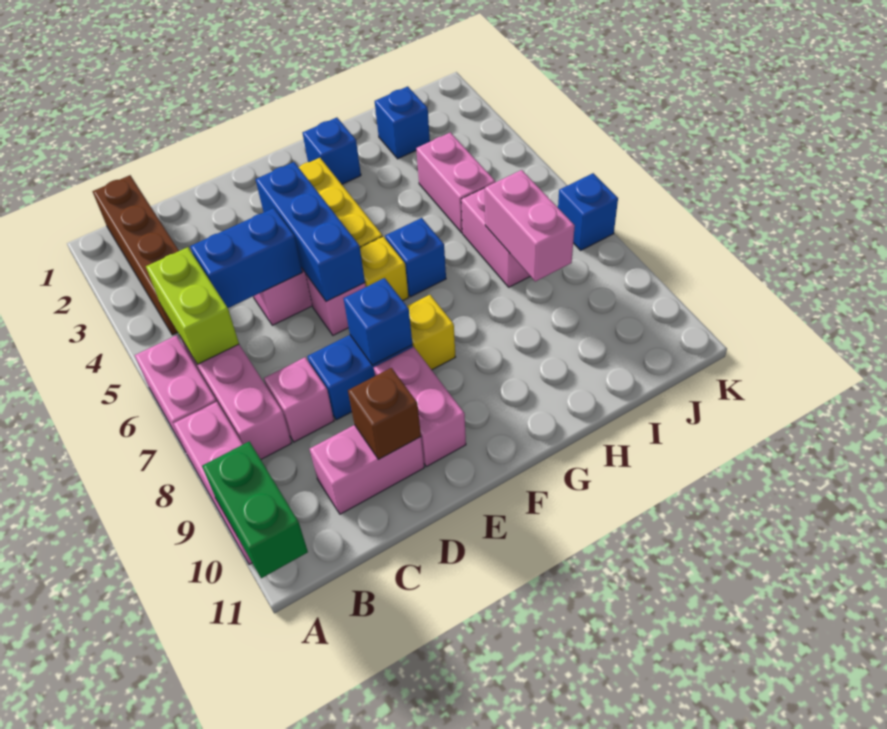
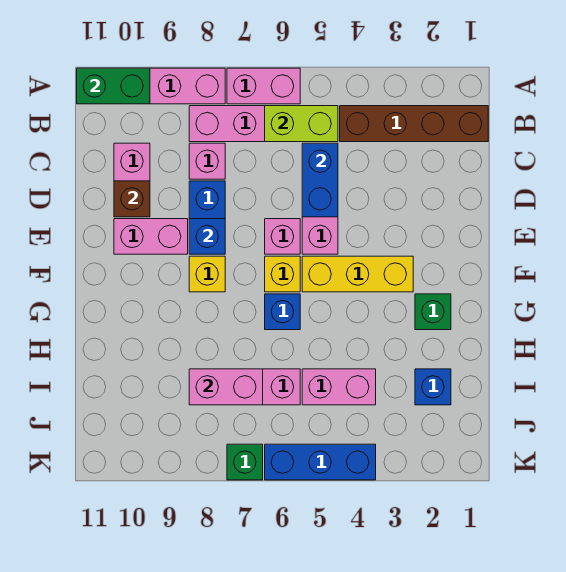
blue 1x3 brick [256,162,365,302] -> blue 1x3 brick moved to [265,444,376,480]
blue 1x1 brick [303,118,361,184] -> green 1x1 brick [415,294,451,330]
blue 1x1 brick [558,173,618,250] -> green 1x1 brick [227,444,263,480]

